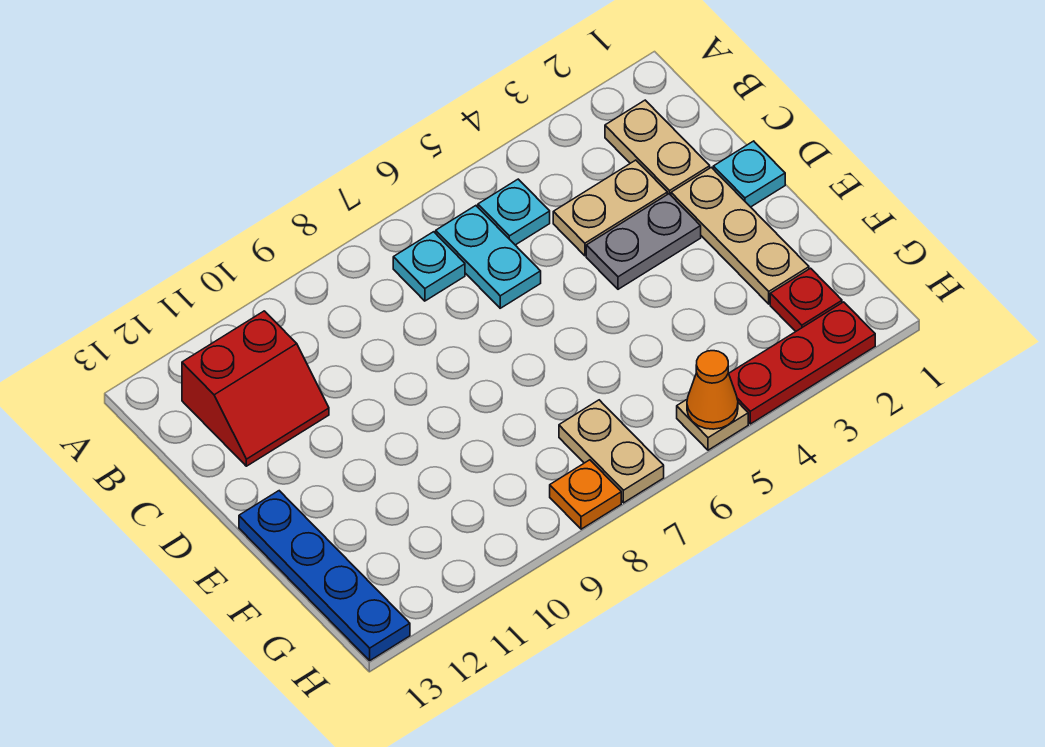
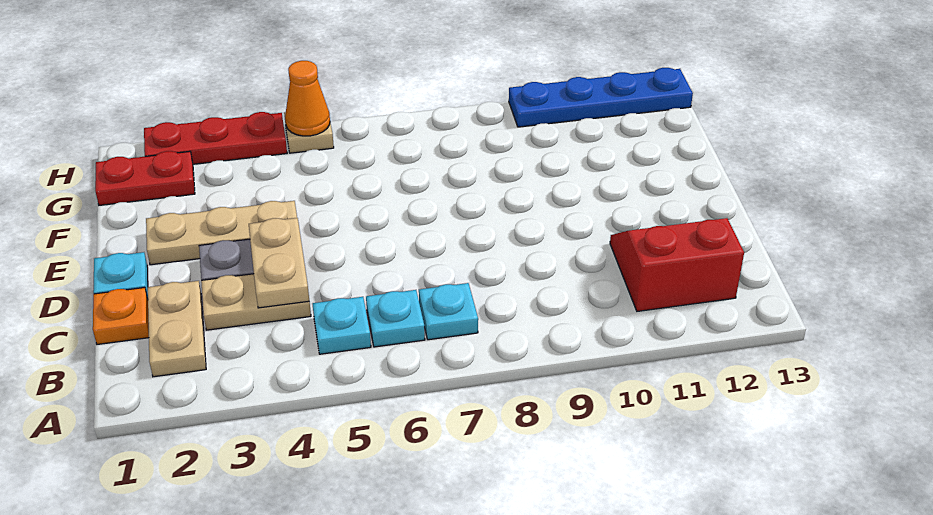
cyan 1x2 plate [436,206,541,308] -> cyan 1x1 plate [366,290,425,347]
tan 1x3 plate [671,167,809,304] -> tan 1x3 plate turned to [146,201,297,265]
blue 1x4 plate [239,491,410,660] -> blue 1x4 plate turned to [509,68,693,127]
red 1x1 plate [770,268,842,331] -> red 1x2 plate [95,151,195,205]
tan 1x2 plate [559,400,664,503] -> tan 1x2 plate moved to [249,218,309,308]
orange 1x1 plate [550,460,621,529] -> orange 1x1 plate moved to [93,288,149,344]

